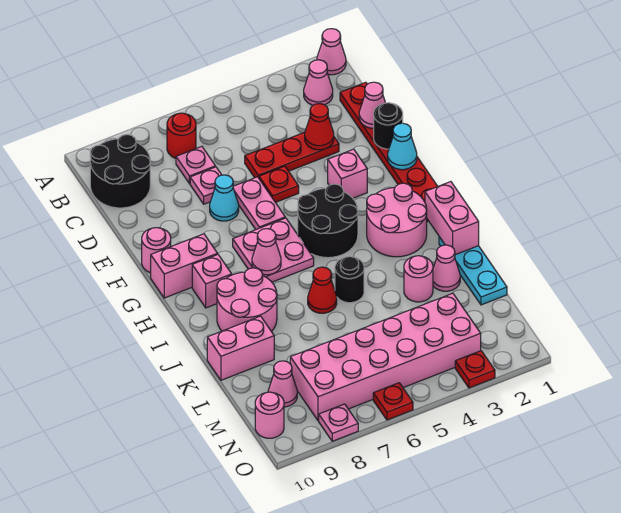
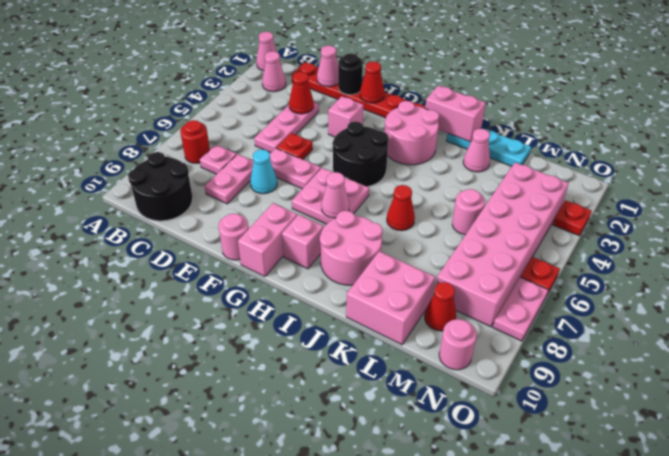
red 1x3 plate [245,132,339,178] -> pink 1x3 plate [254,102,319,152]
pink 1x1 plate [190,167,221,204] -> pink 1x2 plate [205,154,254,204]
cyan 1x1 cone [388,123,417,170] -> red 1x1 cone [360,62,384,103]
black 1x1 round brick [335,257,364,303] -> none
pink 1x1 round brick [404,256,433,302] -> pink 1x1 round brick moved to [452,189,485,235]
pink 1x2 brick [207,316,274,380] -> pink 2x2 brick [346,251,435,345]
pink 1x1 cone [268,361,297,407] -> red 1x1 cone [425,282,456,331]
pink 1x1 plate [319,404,358,441] -> pink 1x2 plate [493,277,548,341]

